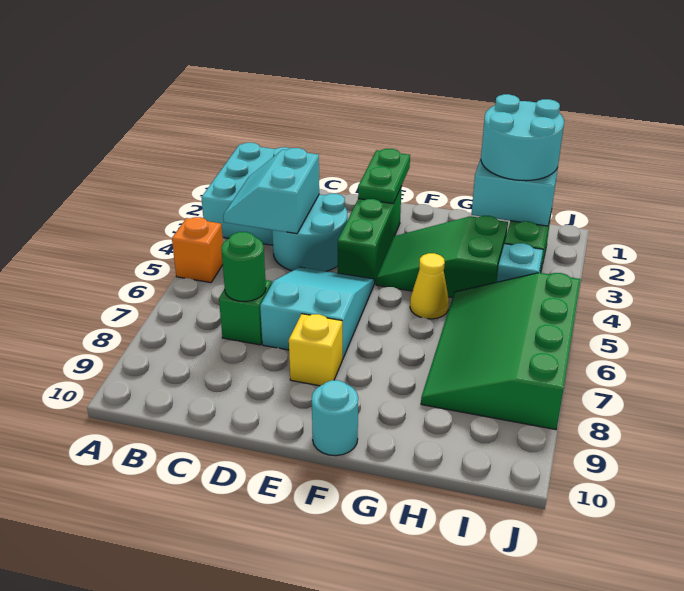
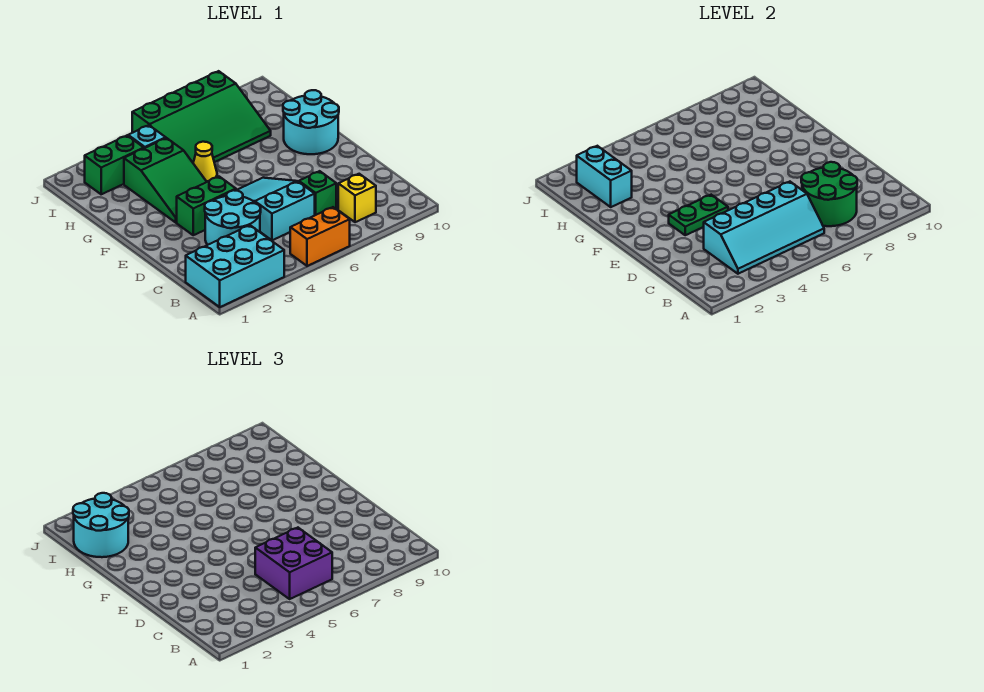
orange 1x1 brick [172,217,223,283] -> orange 1x2 brick [290,207,350,266]
cyan 2x2 slope [223,148,319,234] -> cyan 2x4 slope [704,182,824,274]
none -> purple 2x2 brick [255,528,332,599]
green 1x1 round brick [221,232,266,302] -> green 2x2 round brick [801,162,857,226]
cyan 2x3 slope [260,267,374,359] -> cyan 2x3 slope turned to [236,178,315,240]
green 1x2 plate [358,149,410,204] -> green 1x2 plate moved to [669,195,728,235]
green 1x3 brick [338,186,402,284] -> green 1x2 brick [177,177,236,235]
yellow 1x1 brick [289,314,343,386] -> yellow 1x1 brick moved to [338,174,376,222]
cyan 1x1 round brick [312,380,358,456] -> cyan 2x2 round brick [283,90,339,154]

